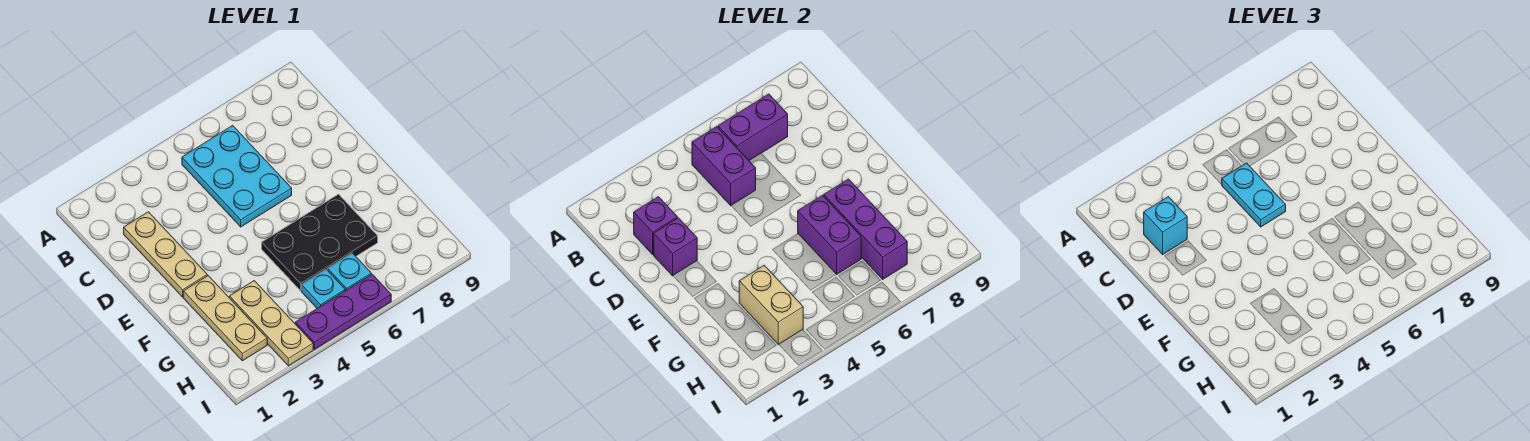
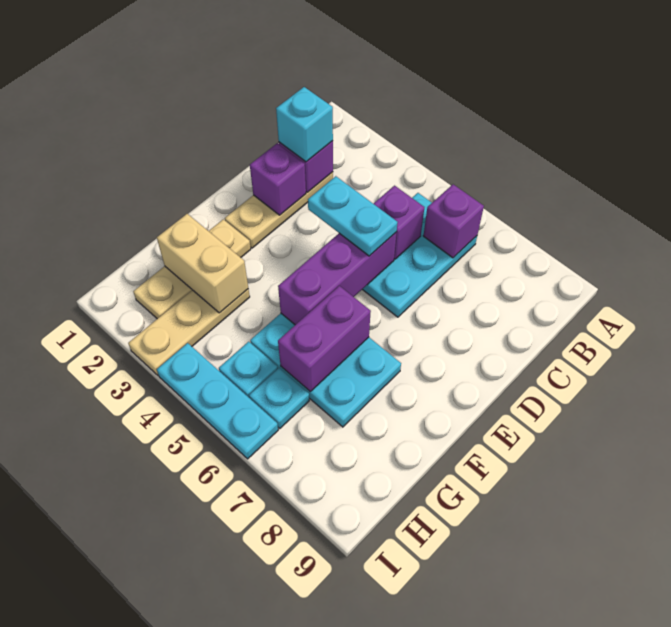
purple 1x2 brick [692,127,756,206] -> purple 1x1 brick [374,186,424,259]
purple 1x2 brick [718,94,788,160] -> purple 1x1 brick [423,184,484,258]
cyan 1x2 plate [1222,163,1286,227] -> cyan 1x2 plate turned to [308,176,398,256]
black 2x3 plate [262,194,378,291] -> cyan 2x3 plate [250,313,401,427]
purple 1x3 brick [824,179,907,279] -> purple 1x3 brick moved to [278,232,397,325]
tan 1x2 brick [739,265,803,345] -> tan 1x2 brick turned to [157,214,248,313]
purple 1x3 plate [295,274,391,350] -> cyan 1x3 plate [157,343,278,459]

